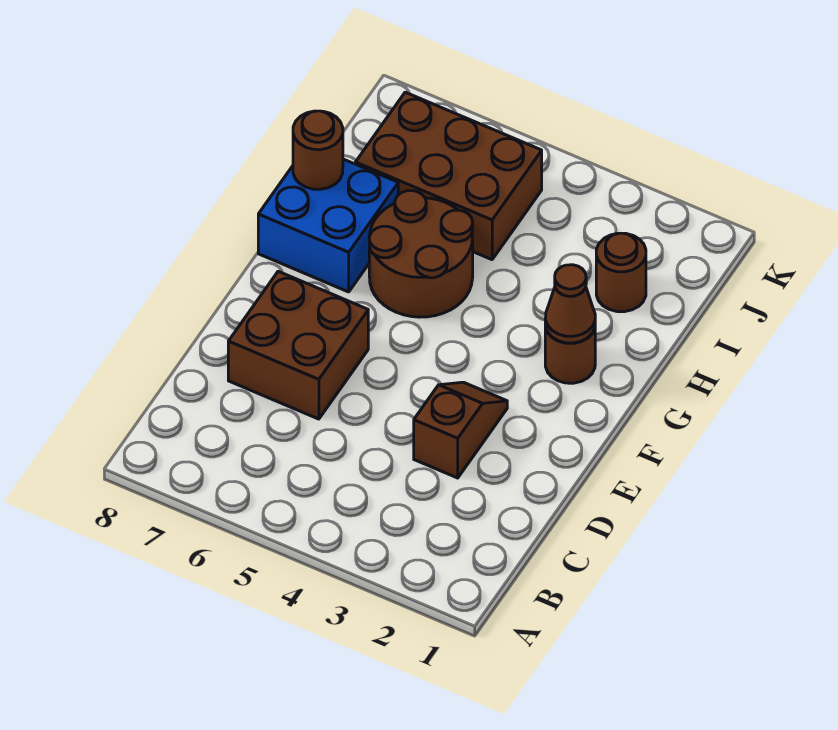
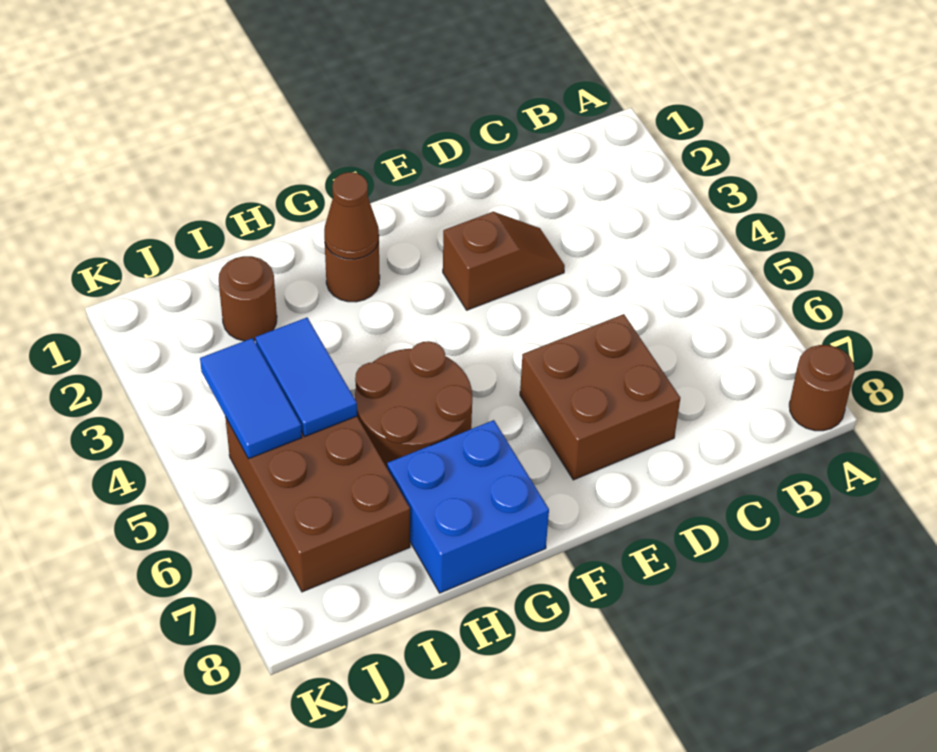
brown 1x2 slope [414,382,507,478] -> brown 1x2 slope turned to [443,212,565,310]
brown 1x1 round brick [293,111,343,189] -> brown 1x1 round brick moved to [789,345,855,431]
none -> blue 1x2 tile [255,318,357,436]
none -> blue 1x2 tile [200,338,302,459]

